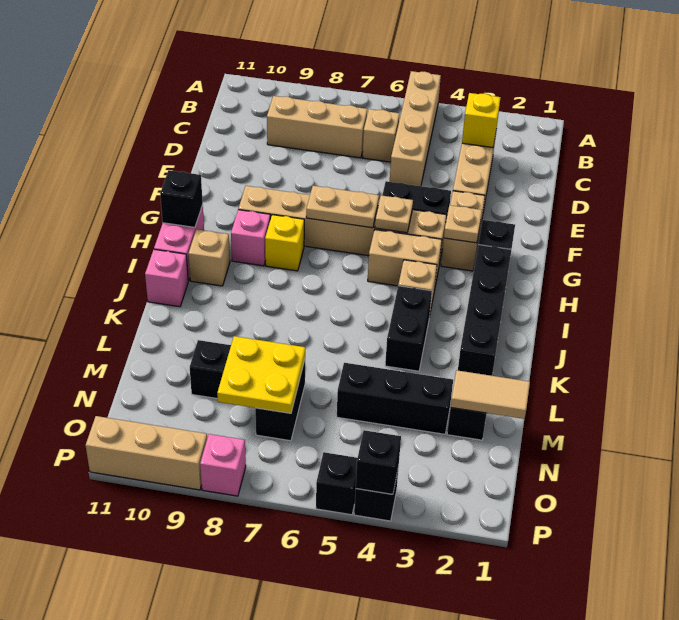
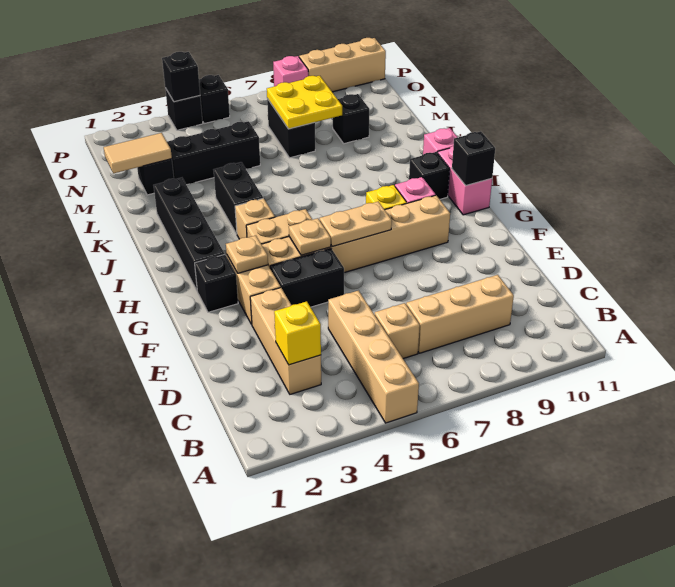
tan 1x1 brick [188,229,230,286] -> black 1x1 brick [409,152,450,199]

